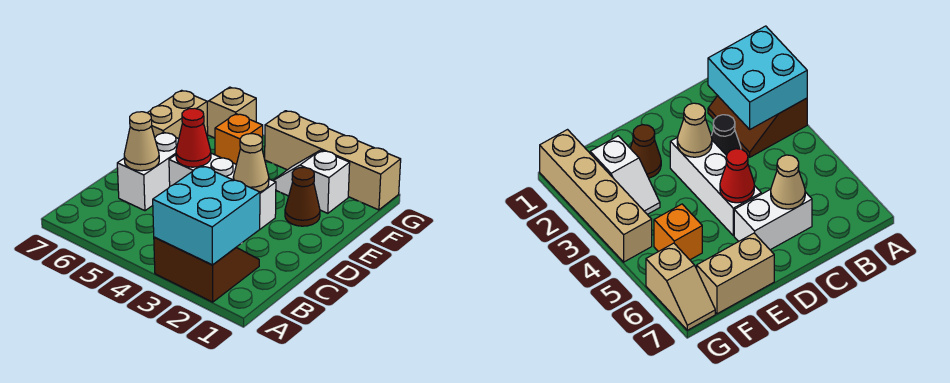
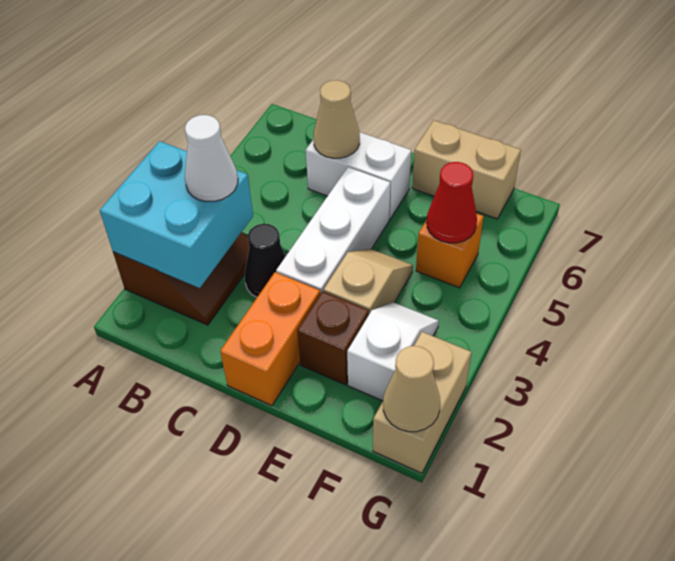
none -> white 1x1 cone [185,115,238,202]
none -> orange 1x2 brick [220,272,320,406]
tan 1x1 cone [233,134,269,192] -> tan 1x1 cone moved to [383,346,440,432]
red 1x1 cone [176,108,211,167] -> red 1x1 cone moved to [427,162,477,243]
brown 1x1 cone [285,167,320,226] -> brown 1x1 brick [297,291,369,385]
tan 1x4 brick [265,111,401,210] -> tan 1x2 brick [373,332,471,473]
tan 1x2 slope [207,87,256,138] -> tan 1x2 slope moved to [324,249,413,314]

